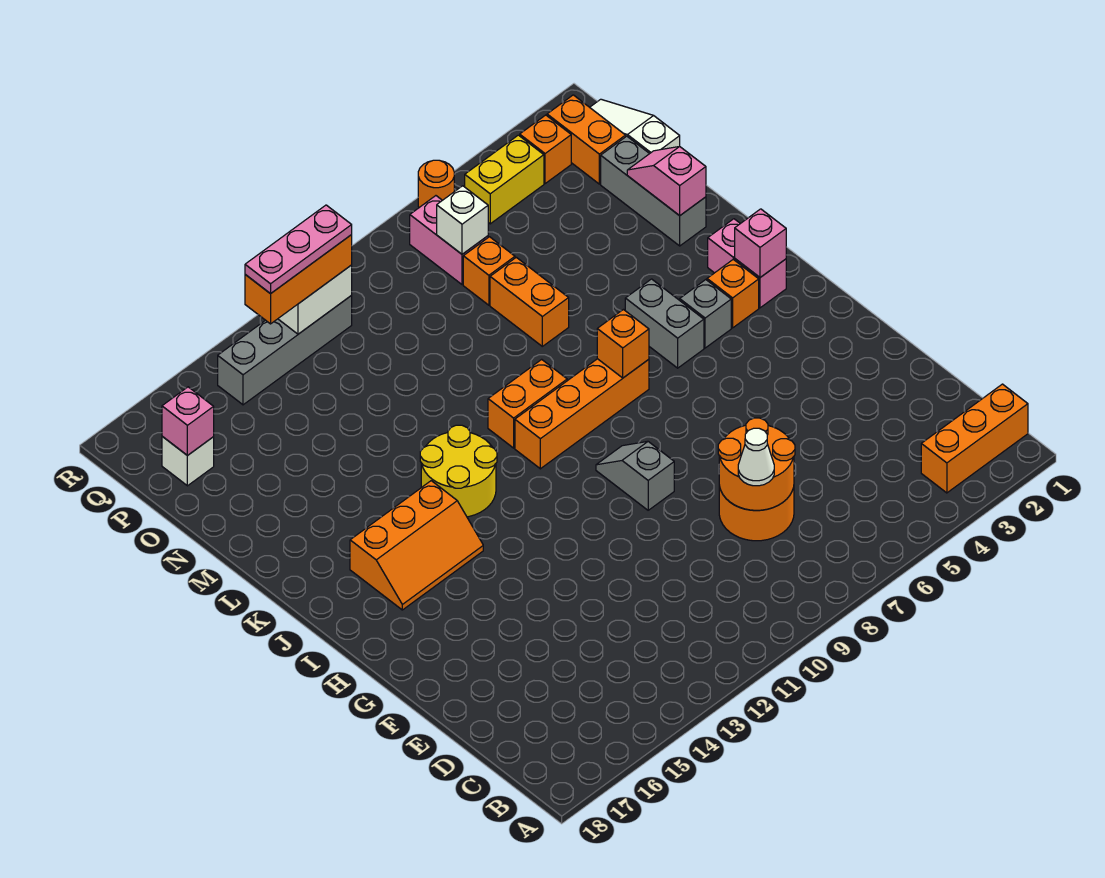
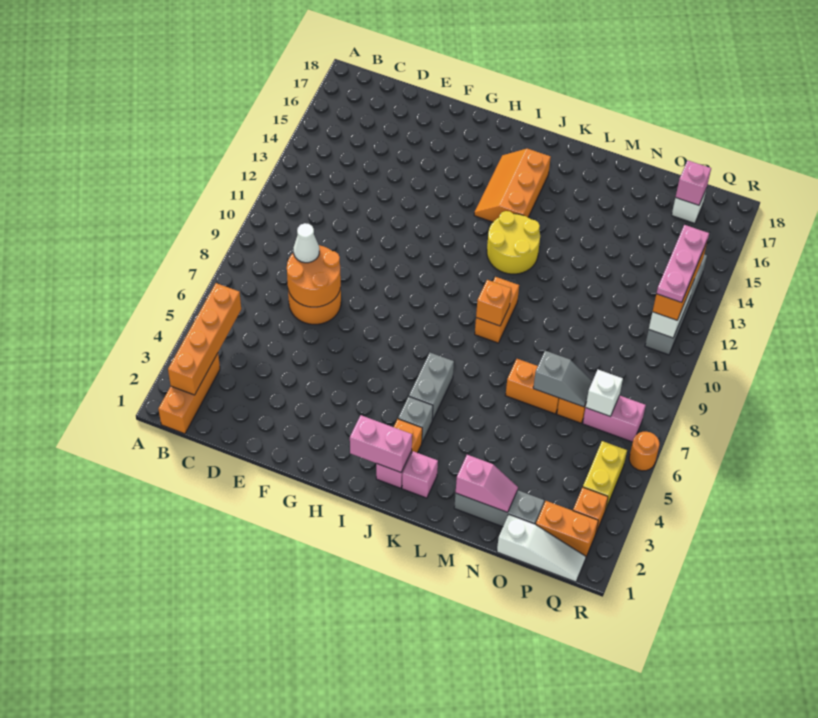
grey 1x2 slope [596,441,674,510] -> grey 1x2 slope moved to [533,351,592,407]
pink 1x1 brick [735,209,786,277] -> pink 1x2 brick [350,415,412,472]
grey 1x2 brick [625,279,704,368] -> grey 1x2 brick turned to [409,353,454,420]
orange 1x4 brick [515,359,649,469] -> orange 1x4 brick moved to [168,283,241,395]
orange 1x1 brick [597,310,649,378] -> orange 1x1 brick moved to [476,280,511,326]

